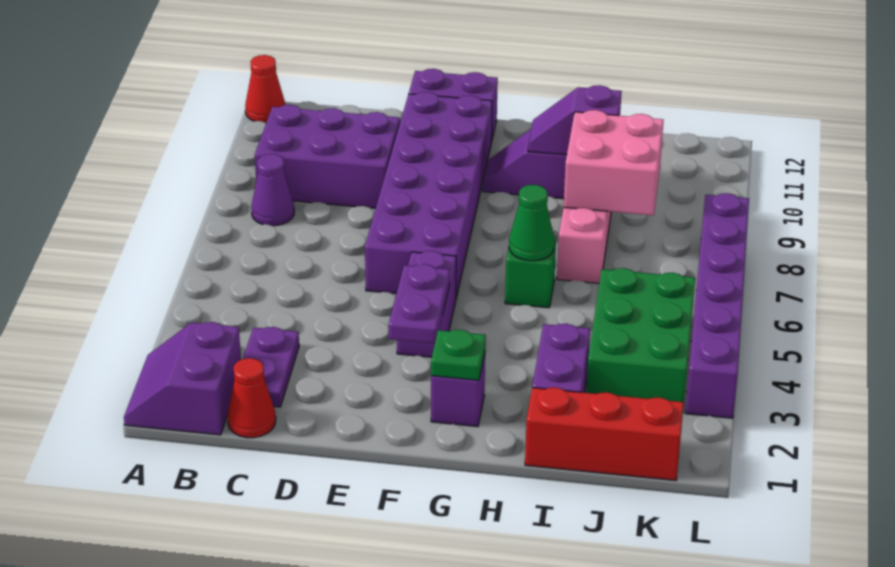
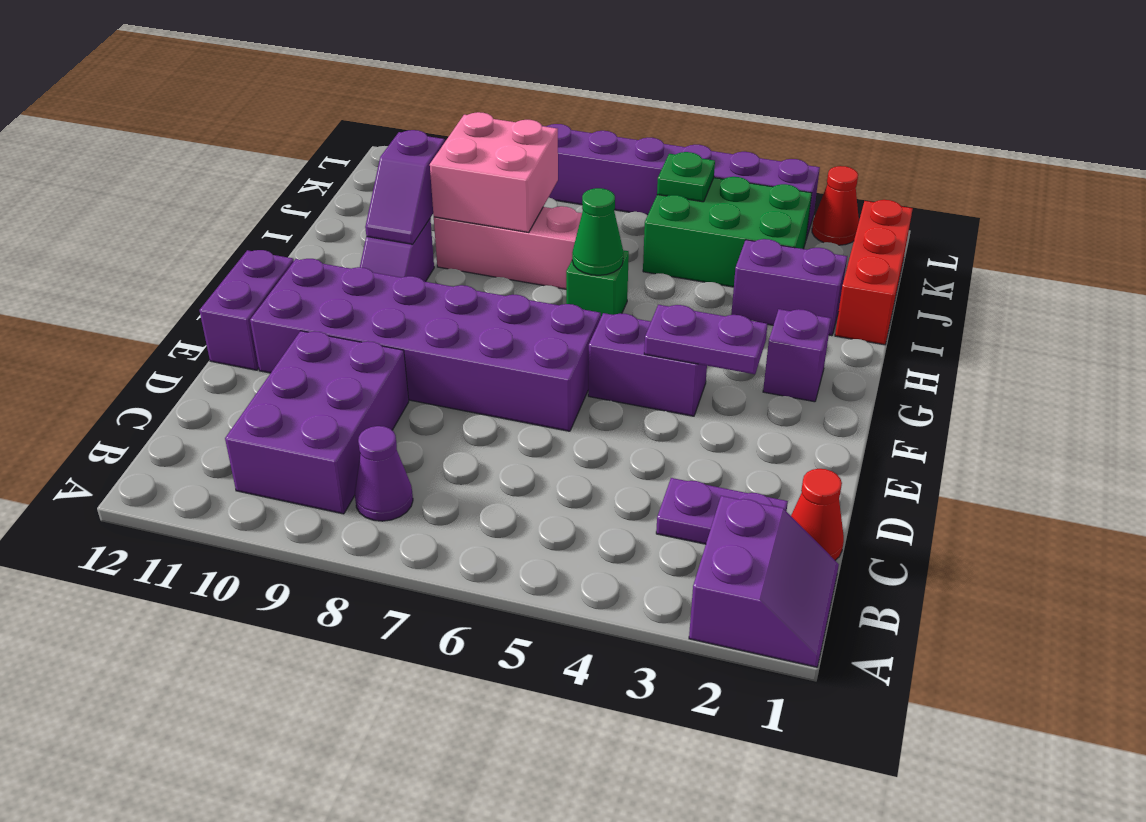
purple 2x2 slope [124,322,241,435] -> purple 2x2 slope turned to [689,496,839,667]
red 1x1 cone [245,55,285,123] -> red 1x1 cone moved to [812,166,859,245]
green 1x1 plate [431,330,486,380] -> green 1x1 plate moved to [657,152,715,202]

